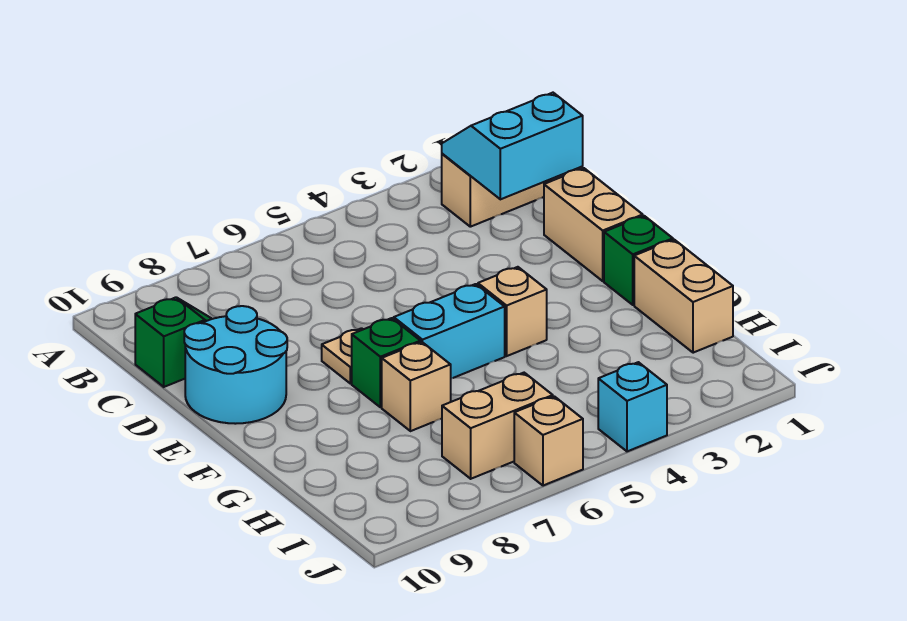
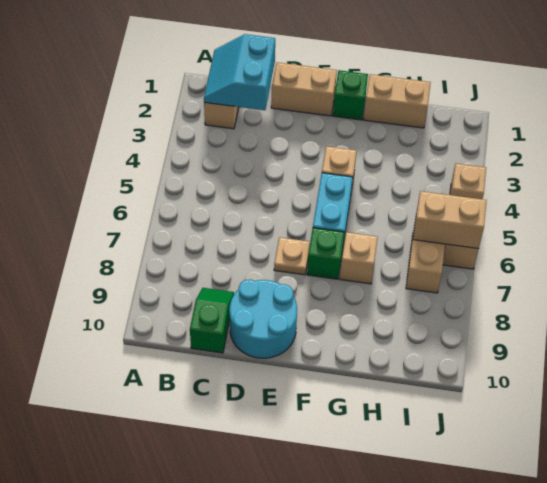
none -> tan 1x2 brick [413,191,487,249]
cyan 1x1 brick [598,362,667,451] -> tan 1x1 brick [450,163,486,199]

